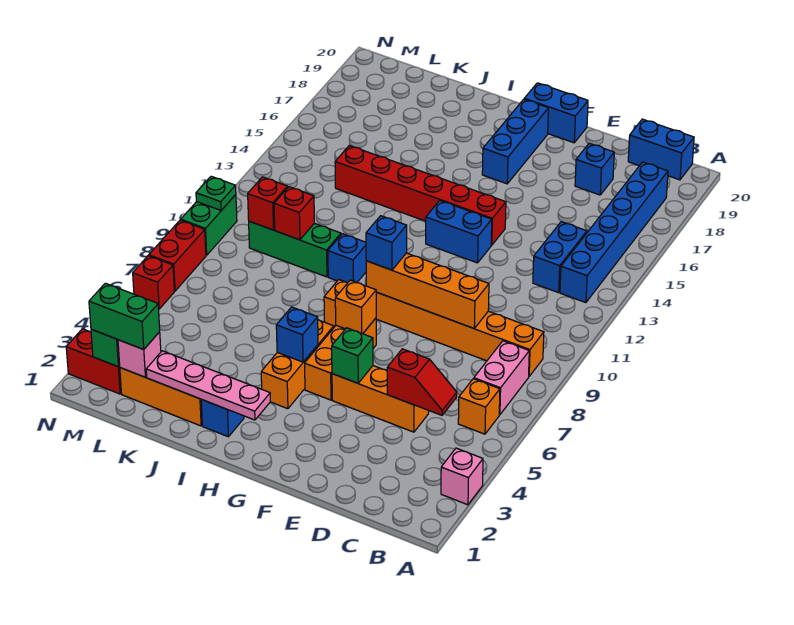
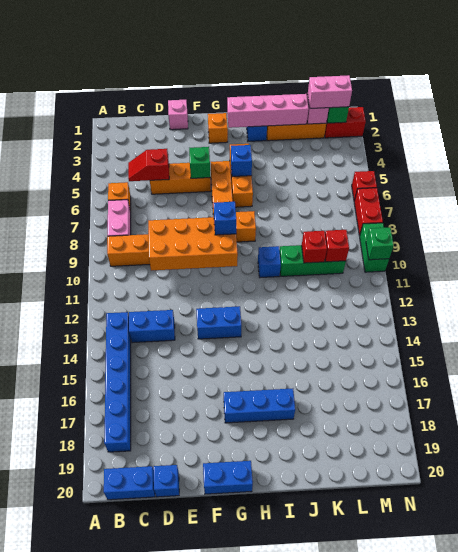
pink 1x1 brick [441,448,483,505] -> pink 1x1 brick moved to [168,100,188,130]
blue 1x2 brick [533,222,587,293] -> blue 1x2 brick turned to [129,310,175,343]
orange 1x4 brick [366,253,489,328] -> orange 2x4 brick [148,217,238,271]
blue 1x1 brick [575,143,614,195] -> blue 1x1 brick moved to [154,465,179,497]
red 1x6 brick [335,146,506,245] -> none
orange 1x1 brick [335,280,376,334] -> orange 1x1 brick moved to [208,113,228,143]
blue 1x3 brick [482,99,549,184] -> blue 1x3 brick turned to [224,389,295,423]
pink 1x4 plate [146,351,270,420] -> pink 1x4 brick [227,94,309,128]
green 1x2 brick [89,283,160,349] -> pink 1x2 brick [308,75,352,108]
green 1x1 plate [196,176,236,210] -> green 1x1 brick [366,227,394,260]

